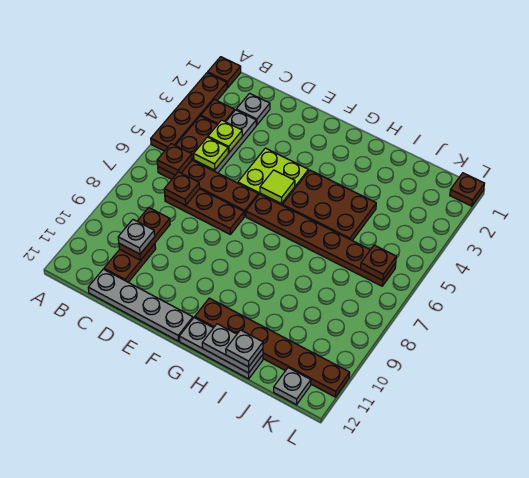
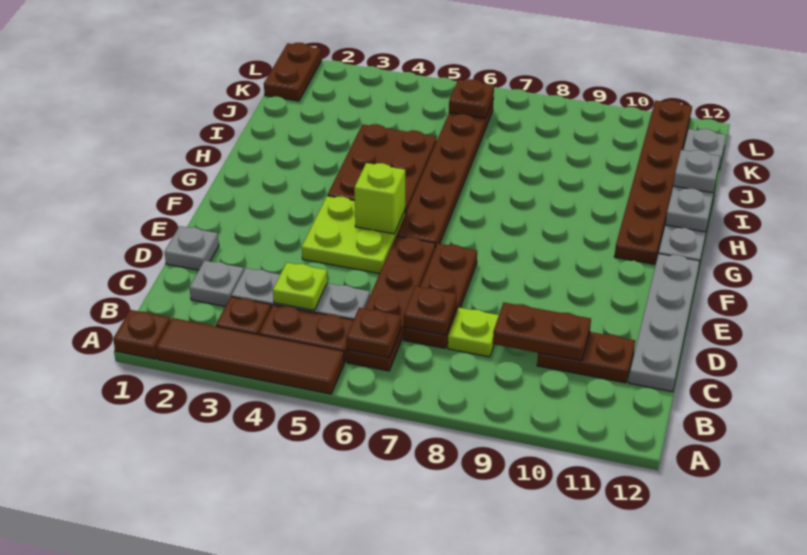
brown 1x4 plate [151,73,227,151] -> brown 1x4 tile [156,318,344,394]
lime 1x1 plate [194,137,228,170] -> lime 1x1 plate moved to [448,308,499,357]
grey 1x1 plate [118,220,155,254] -> grey 1x1 plate moved to [165,226,219,270]
lime 1x1 tile [260,170,295,204] -> lime 1x1 brick [354,163,405,234]
brown 1x1 plate [450,173,485,206] -> brown 1x2 plate [264,43,321,101]

